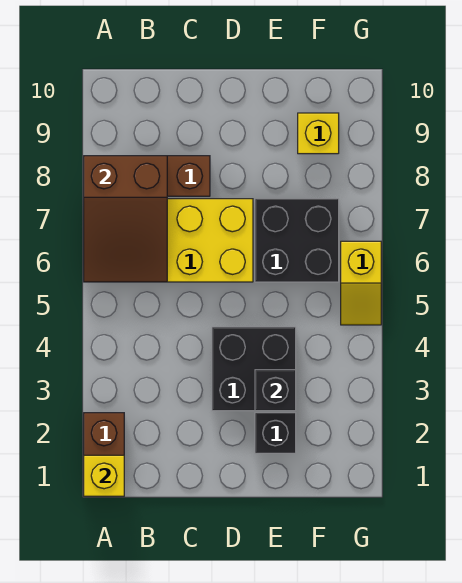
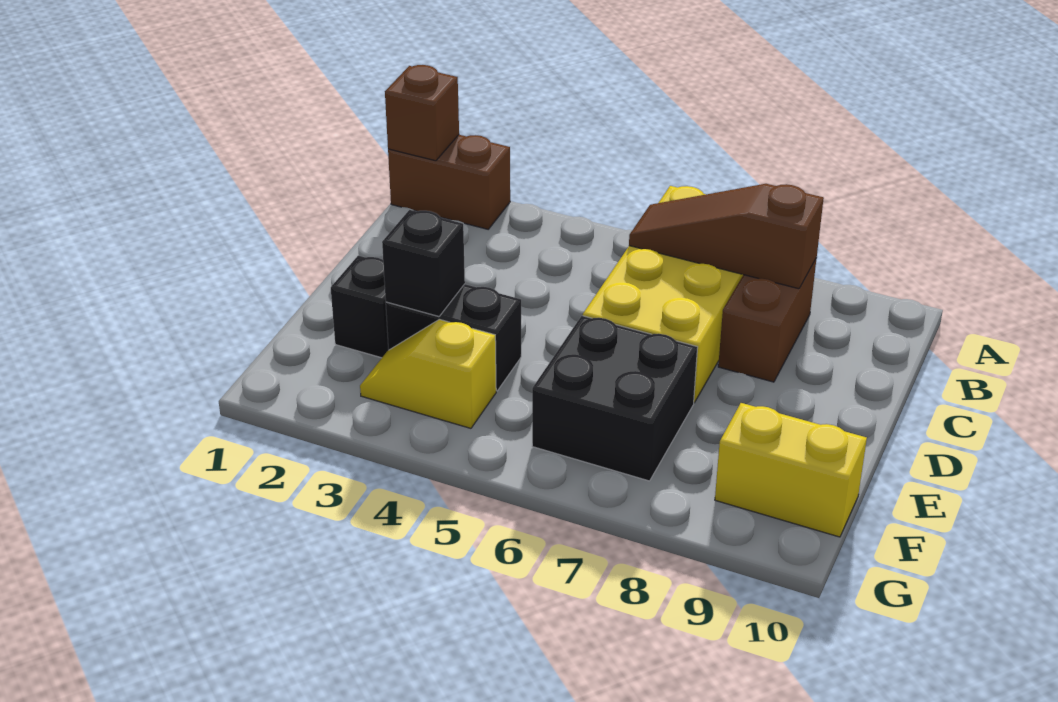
yellow 1x1 brick [84,455,124,496] -> brown 1x1 brick [385,65,459,161]
brown 2x3 slope [84,156,167,282] -> brown 1x3 slope [629,184,824,289]
black 2x2 brick [212,327,296,411] -> black 1x2 brick [386,284,521,391]
yellow 1x1 brick [298,113,339,154] -> yellow 1x2 brick [715,403,867,537]
yellow 1x2 slope [341,241,381,325] -> yellow 1x2 slope moved to [360,319,496,428]

